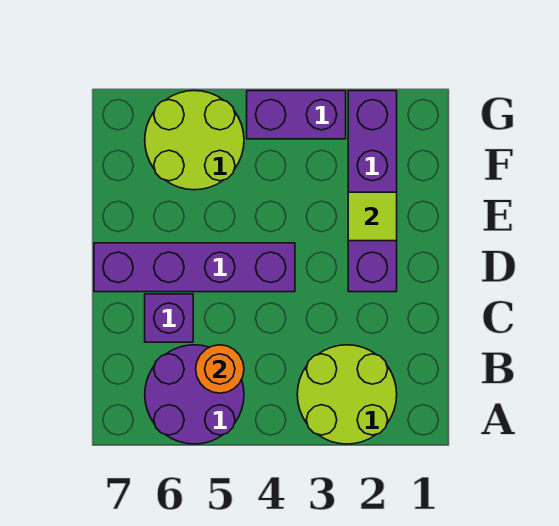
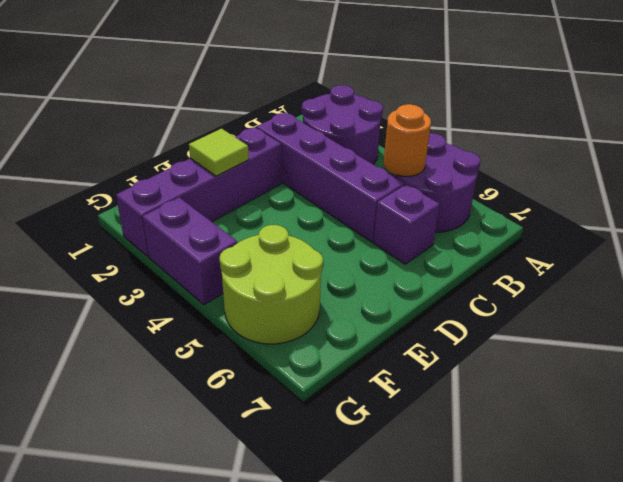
lime 2x2 round brick [297,345,397,444] -> purple 2x2 round brick [302,85,383,164]
purple 1x4 brick [94,243,295,292] -> purple 1x4 brick moved to [256,112,405,242]

